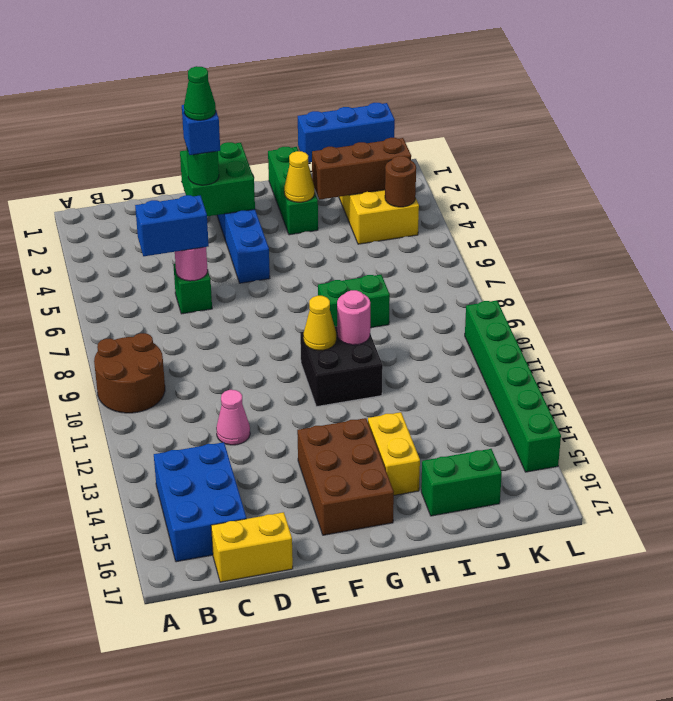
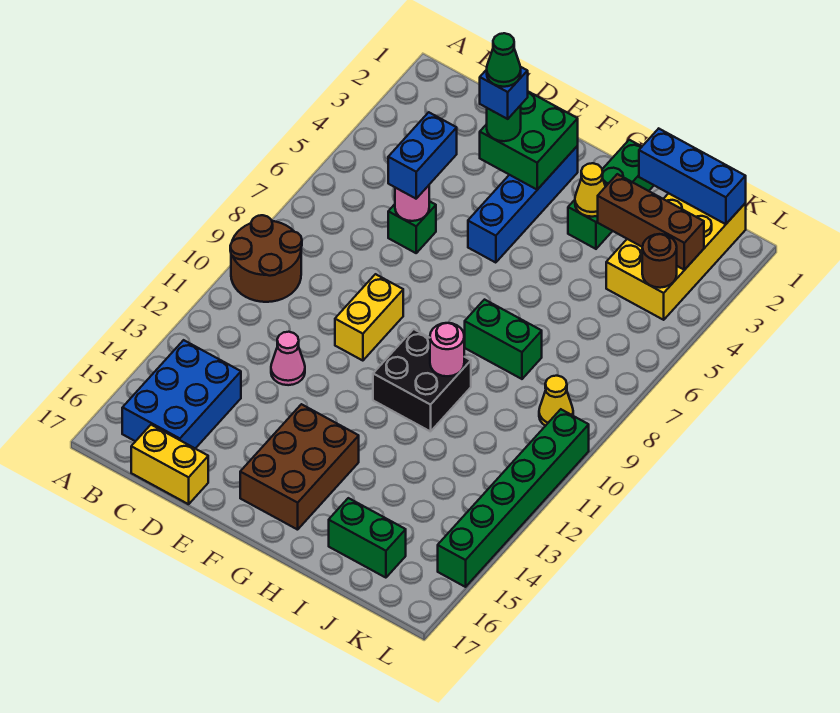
blue 1x2 brick [135,195,209,256] -> blue 1x2 brick turned to [388,112,457,199]
yellow 1x1 cone [304,296,337,350] -> yellow 1x1 cone moved to [539,376,573,426]
yellow 1x2 brick [368,412,420,495] -> yellow 1x2 brick moved to [335,274,403,361]

